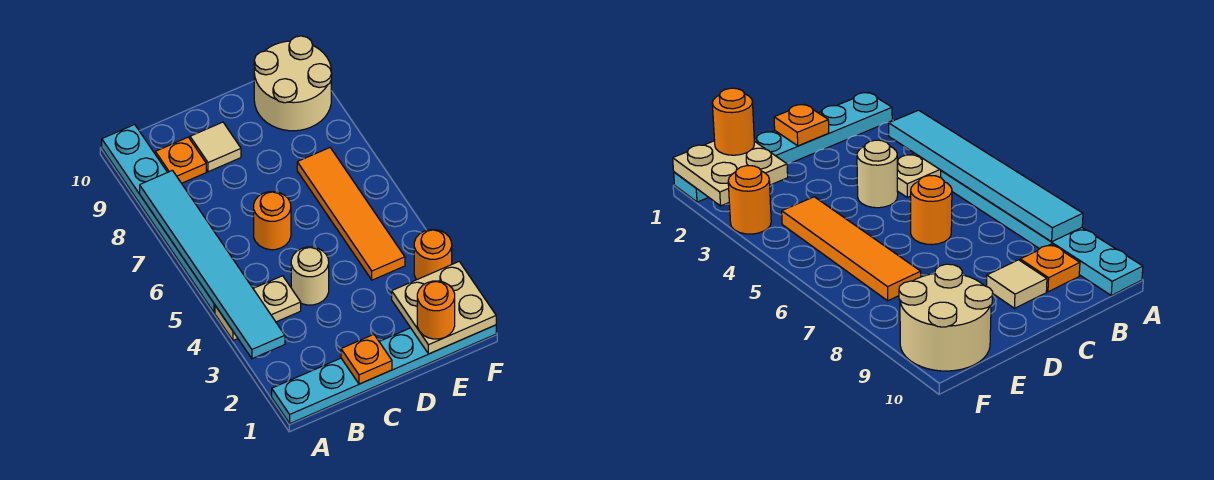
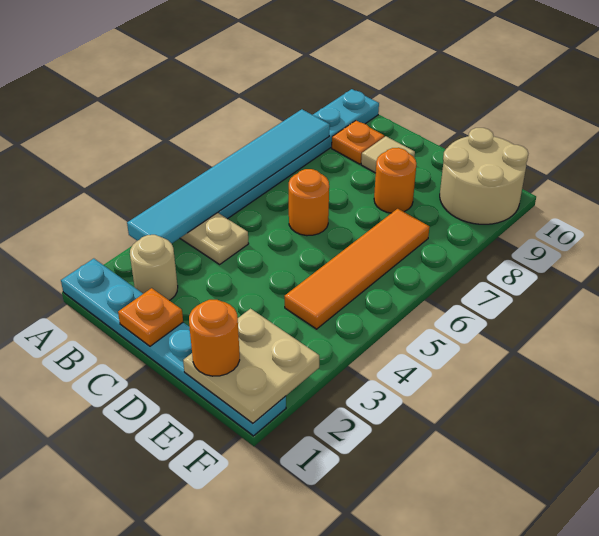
tan 1x1 round brick [291,247,329,305] -> tan 1x1 round brick moved to [130,235,178,300]
orange 1x1 round brick [414,230,452,280] -> orange 1x1 round brick moved to [374,148,416,213]

